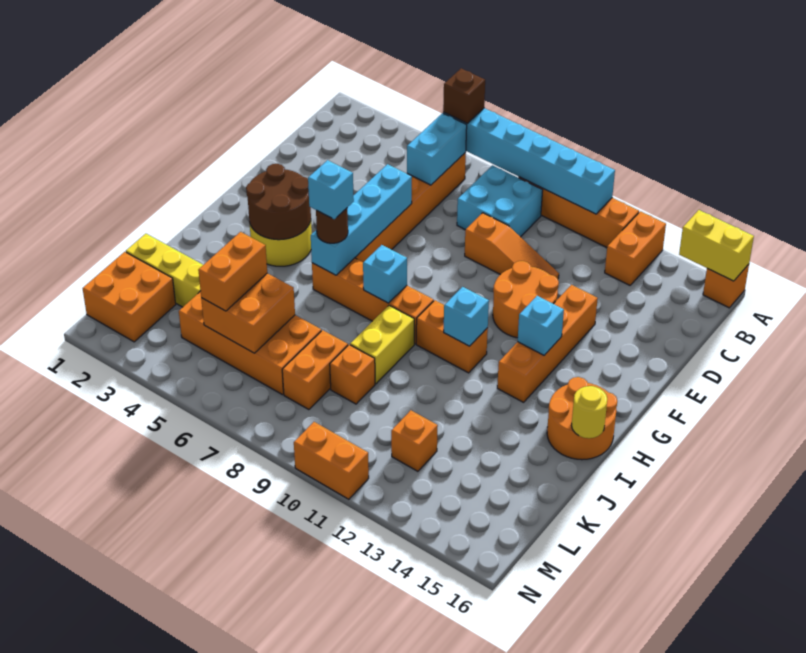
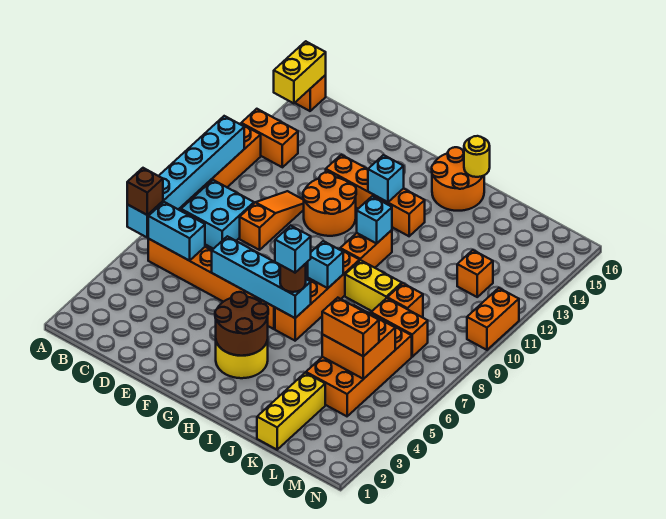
orange 2x2 brick [83,252,176,342] -> none

